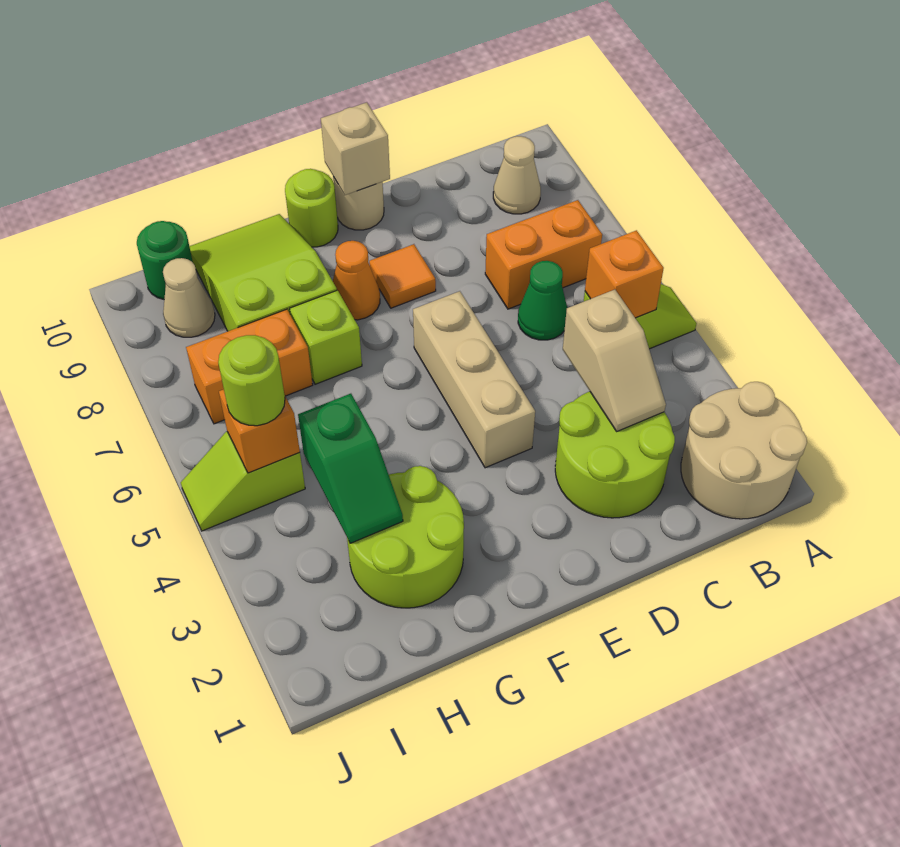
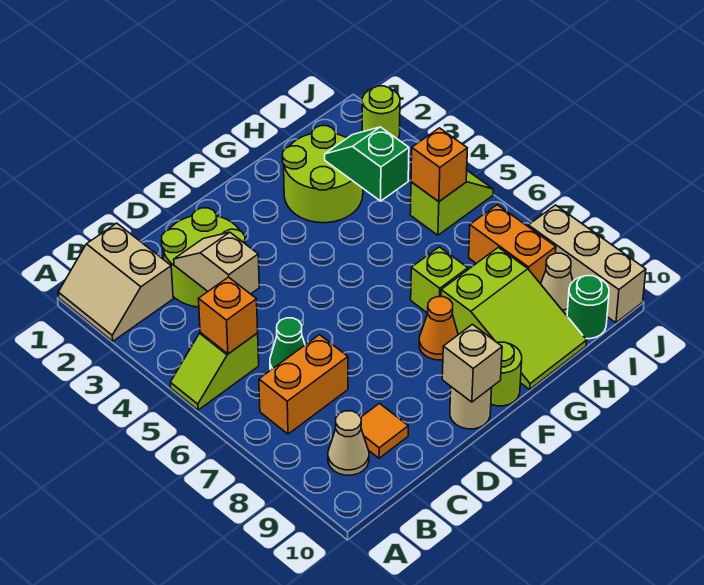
tan 2x2 round brick [681,382,807,519] -> tan 2x2 slope [58,223,173,341]
tan 1x3 brick [413,291,535,468] -> tan 1x3 brick moved to [528,205,646,323]
orange 1x1 tile [369,244,436,308] -> orange 1x1 tile moved to [361,403,408,458]
orange 1x2 brick [186,309,313,424] -> orange 1x2 brick turned to [469,205,556,284]
lime 1x1 round brick [218,335,285,426] -> lime 1x1 round brick moved to [362,86,400,139]

